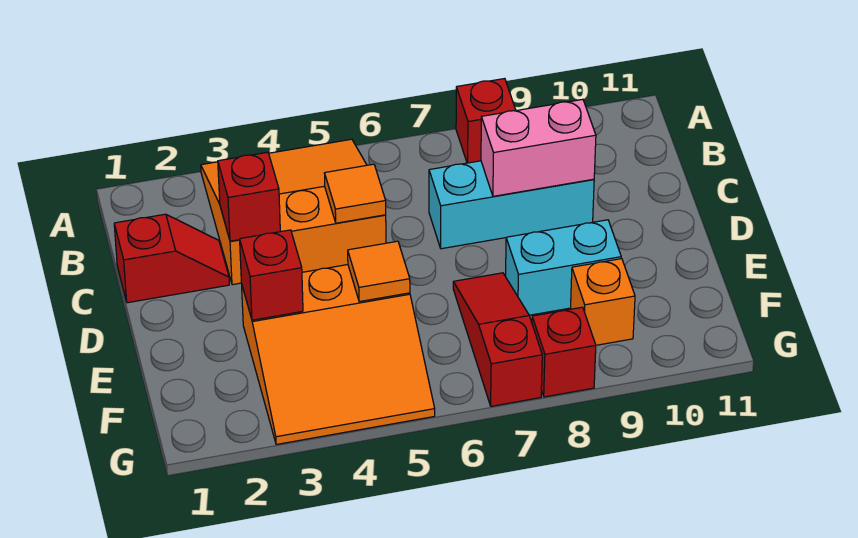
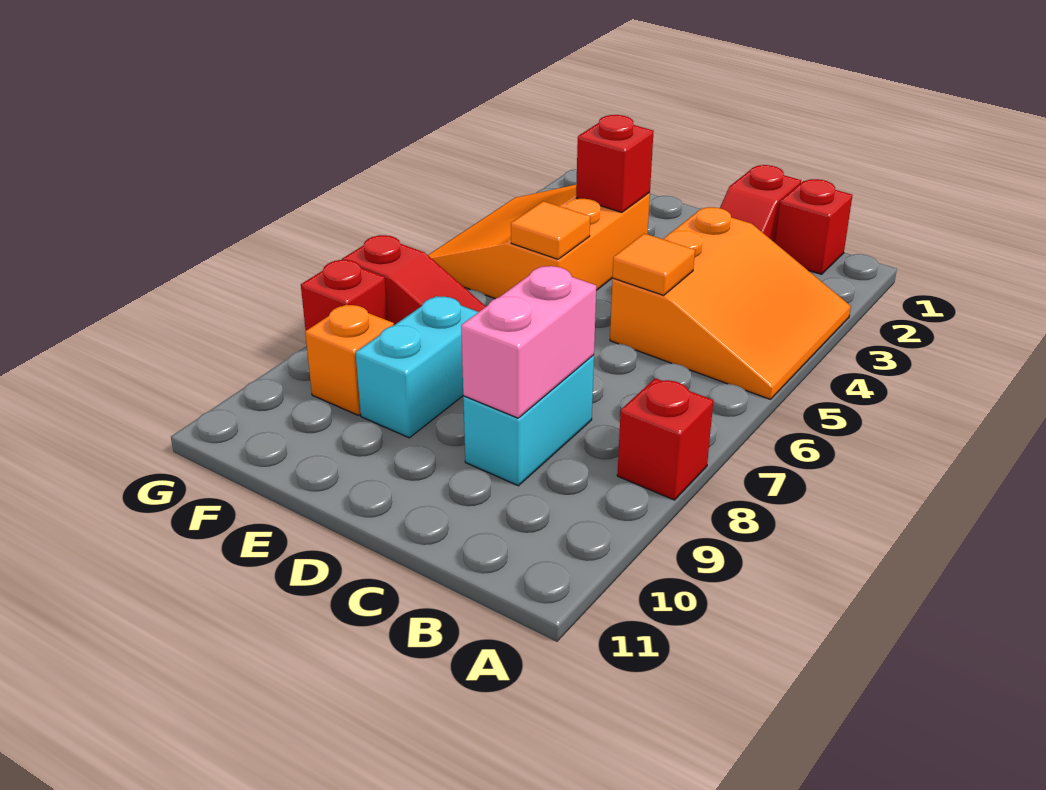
red 1x1 brick [218,152,280,241] -> red 1x1 brick moved to [775,179,852,274]
cyan 1x3 brick [429,161,594,249] -> cyan 1x2 brick [463,355,594,486]

